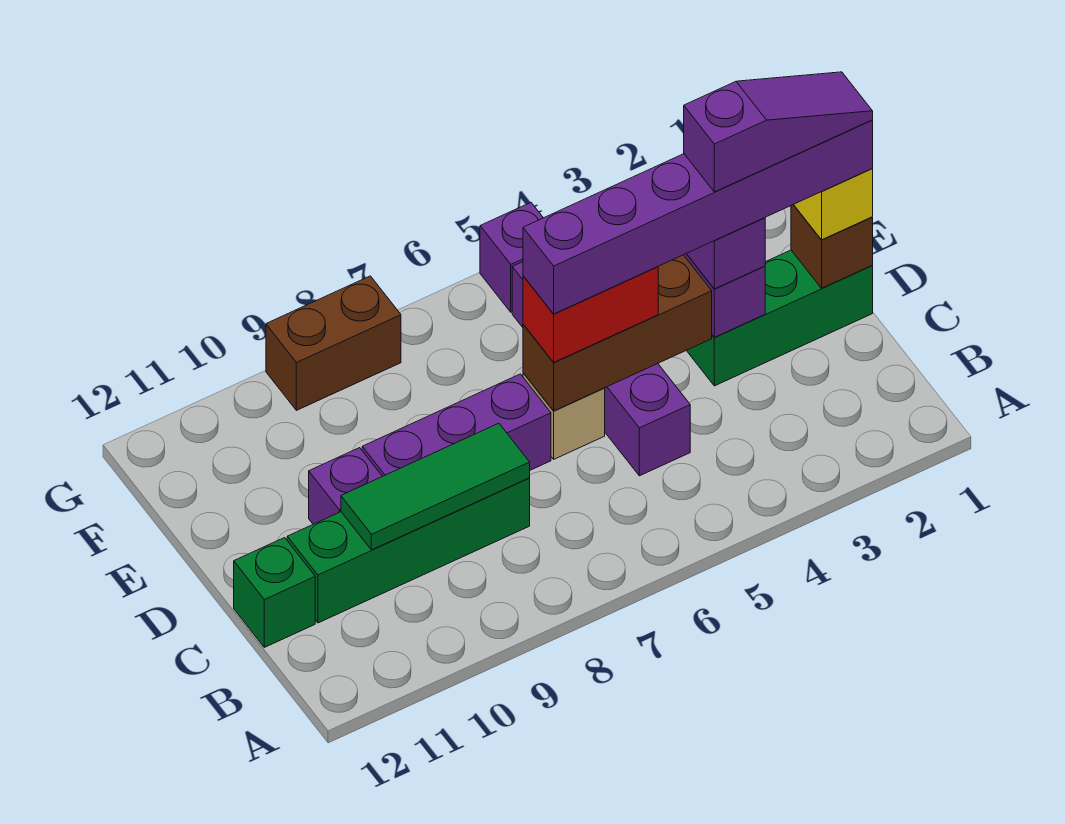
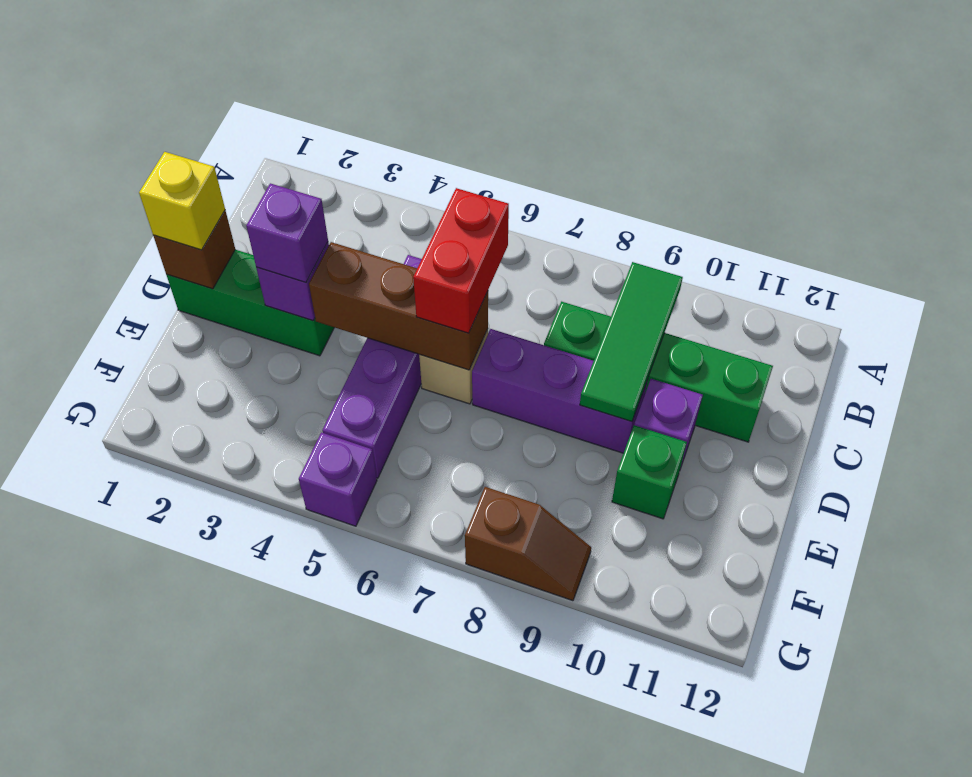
green 1x3 tile [341,423,530,550] -> green 1x3 tile turned to [580,262,683,421]
green 1x1 brick [234,538,315,647] -> green 1x1 brick moved to [612,425,687,519]
purple 1x6 brick [523,120,873,314] -> none
purple 1x3 slope [684,72,873,192] -> none
red 1x2 brick [523,267,658,362] -> red 1x2 brick turned to [413,188,509,333]
brown 1x2 brick [266,276,401,410] -> brown 1x2 slope [465,487,591,601]

